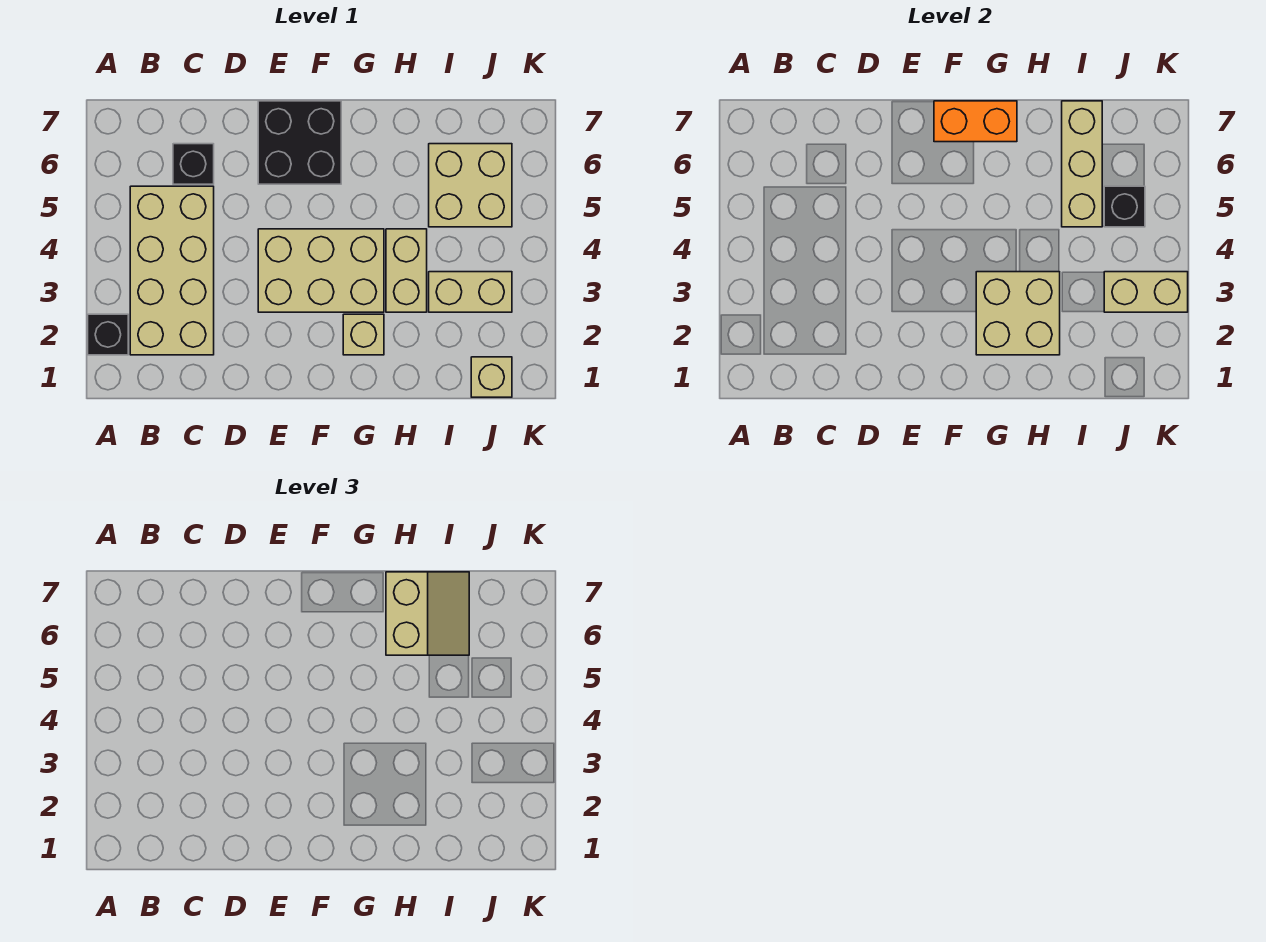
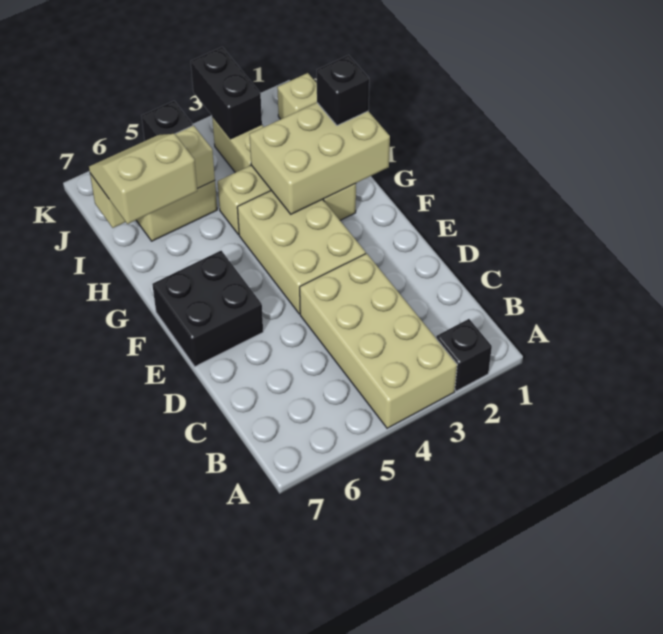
tan 2x4 brick [130,186,214,355] -> tan 2x4 brick turned to [300,253,457,428]
black 1x1 brick [173,144,214,184] -> black 1x1 brick moved to [317,55,369,125]
orange 1x2 brick [934,101,1017,142] -> none
tan 2x2 brick [976,272,1060,355] -> tan 2x3 brick [250,103,390,214]
tan 1x2 brick [1104,272,1188,312] -> black 1x2 brick [191,47,262,139]

